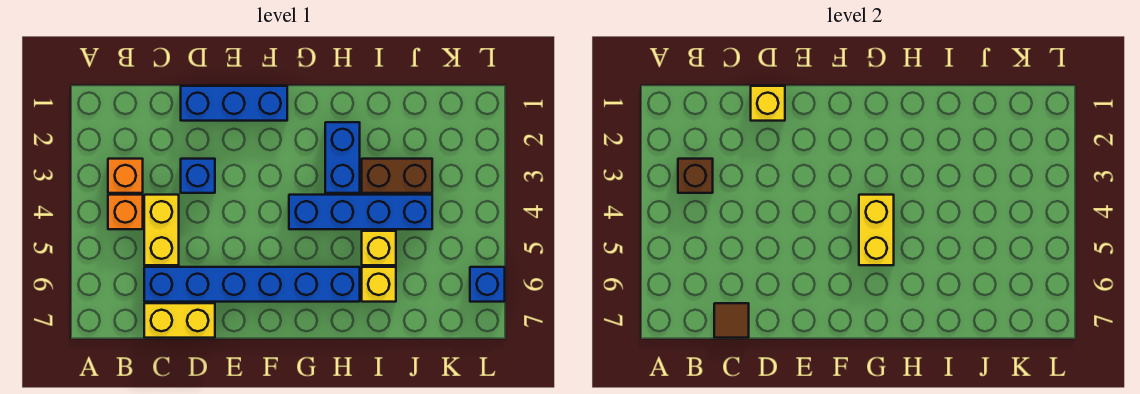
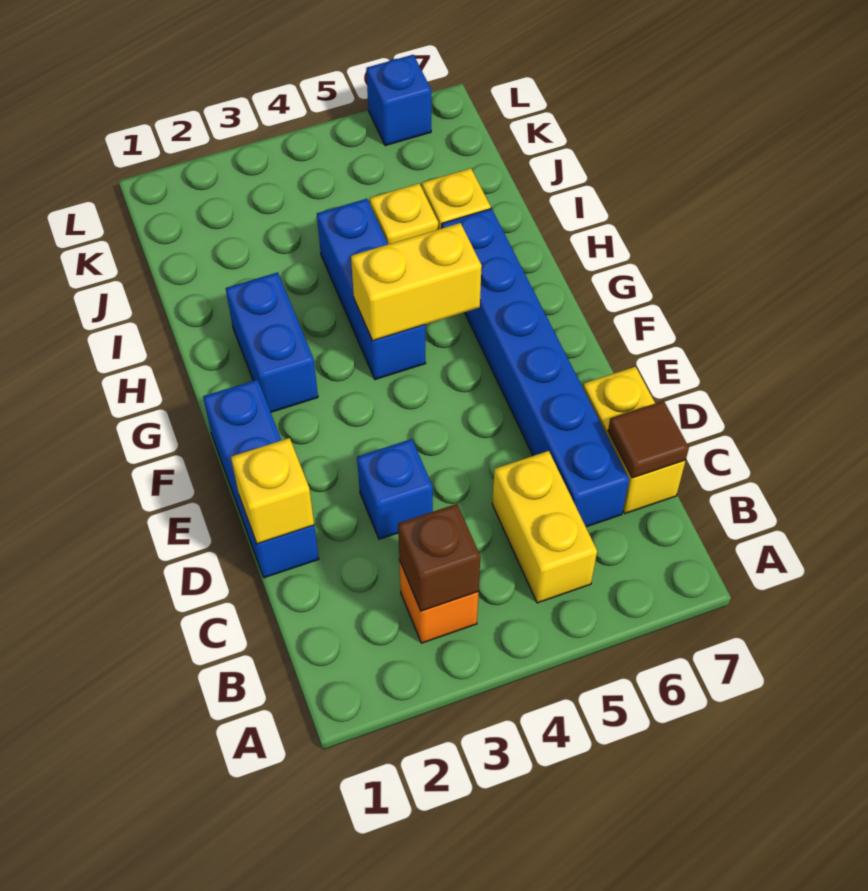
orange 1x1 brick [108,195,143,229] -> none
yellow 1x2 brick [144,195,179,265] -> yellow 1x2 brick turned to [492,451,597,603]
blue 1x4 brick [289,195,432,229] -> blue 1x3 brick [317,199,426,380]
blue 1x2 brick [325,122,360,193] -> blue 1x2 brick turned to [226,272,318,412]
brown 1x2 brick [362,159,432,193] -> none

